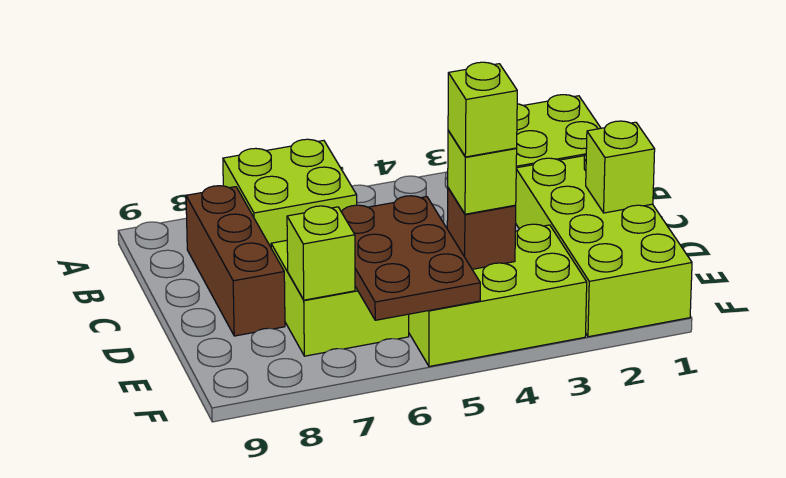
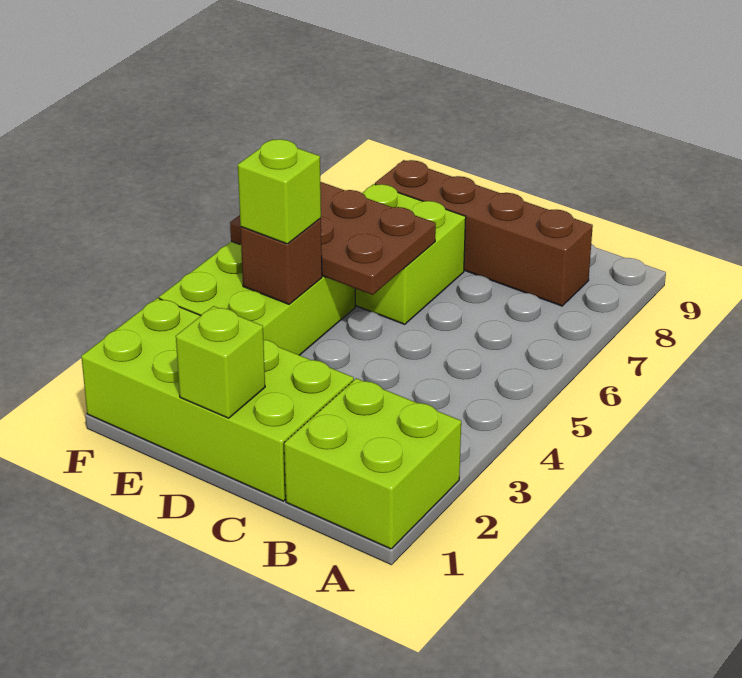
lime 2x2 brick [223,139,357,247] -> none
brown 1x3 brick [186,186,285,336] -> brown 1x4 brick [375,160,593,306]
lime 1x1 brick [448,62,517,157] -> none
lime 1x1 brick [287,206,355,300] -> none

